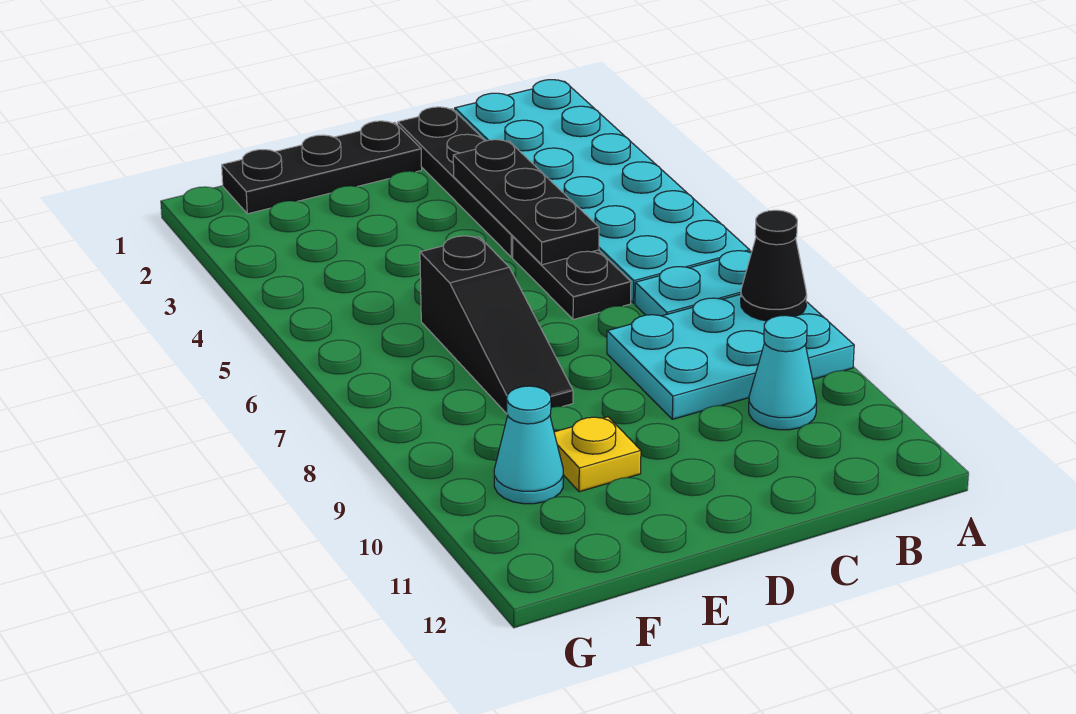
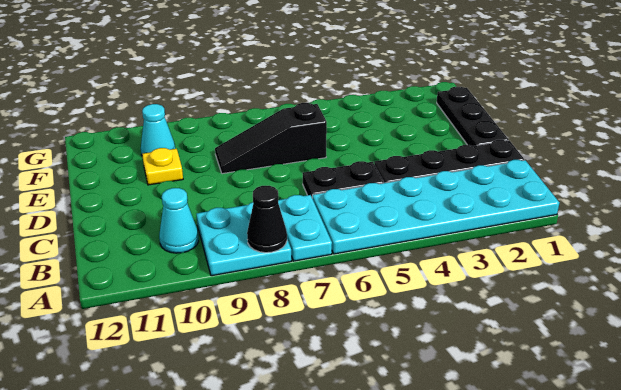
cyan 2x3 plate [607,294,854,419] -> cyan 2x2 plate [196,202,291,276]
black 1x3 plate [453,140,599,265] -> none

